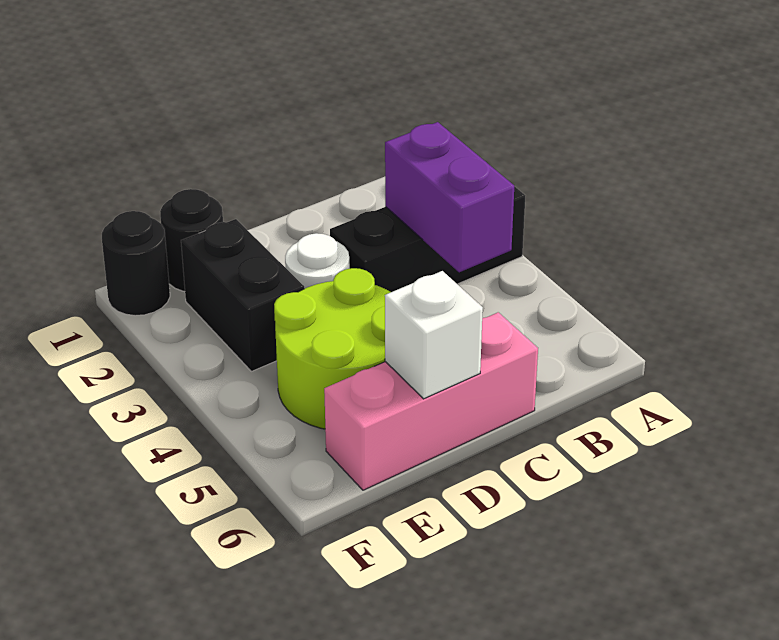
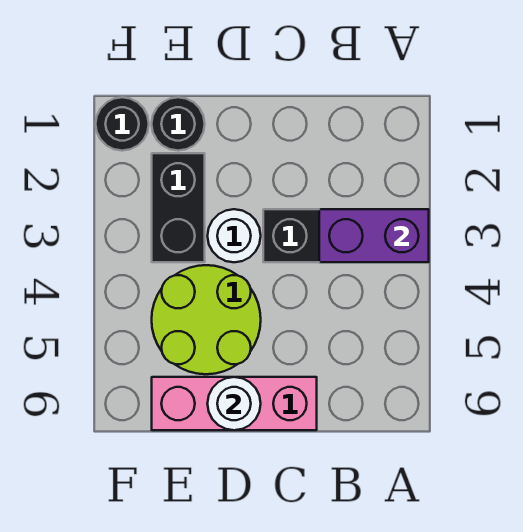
purple 1x2 brick [385,122,514,272] -> purple 1x2 brick turned to [319,209,429,262]
white 1x1 brick [385,271,483,399] -> white 1x1 round brick [207,377,261,430]

